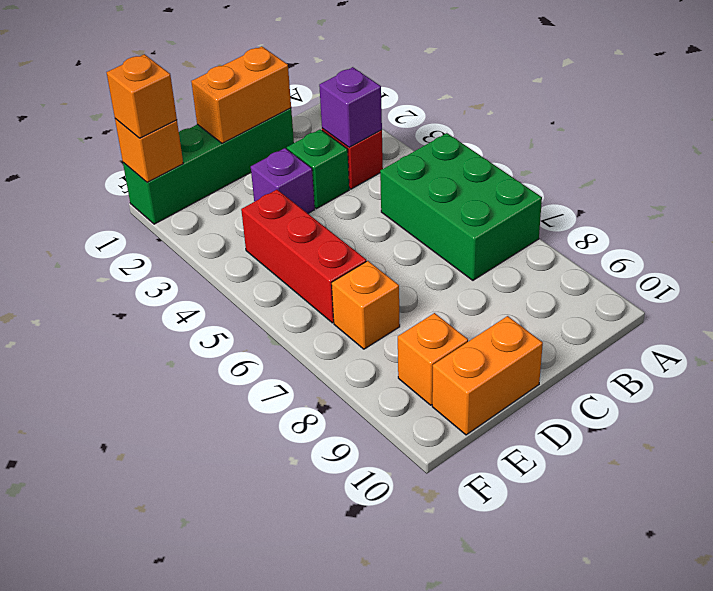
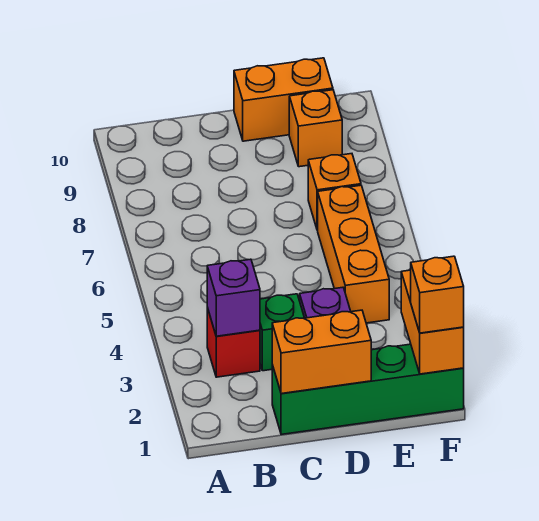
green 2x3 brick [380,133,542,280] -> none
red 1x3 brick [241,190,366,323] -> orange 1x3 brick [318,185,389,323]
orange 1x1 brick [115,119,183,182] -> orange 1x2 brick [401,270,464,374]

